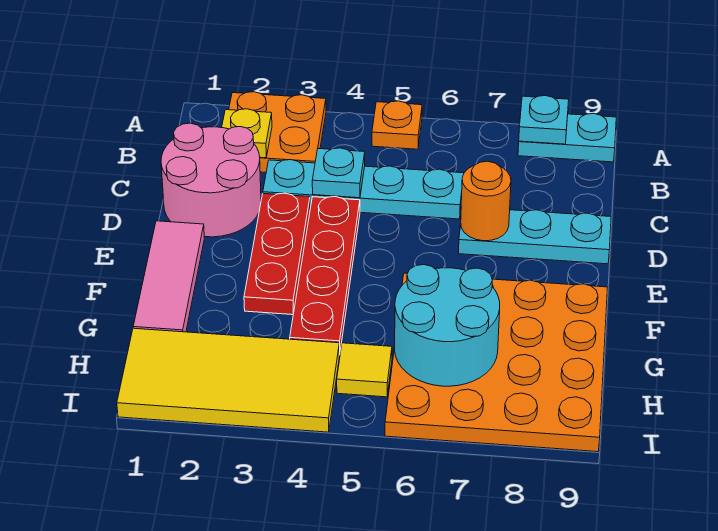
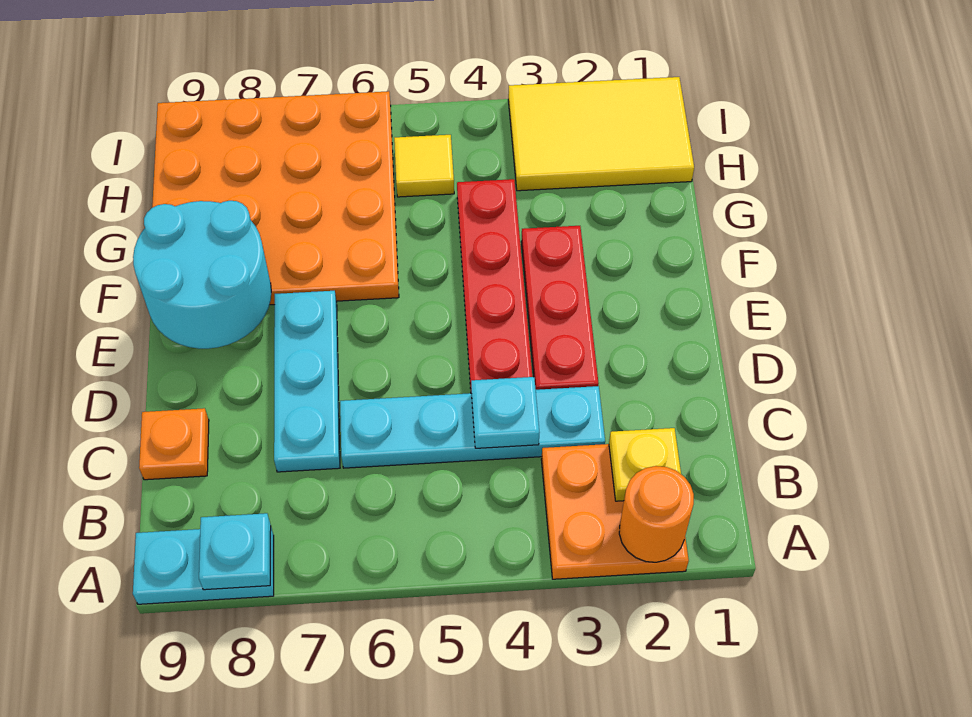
orange 1x1 plate [372,101,422,149] -> orange 1x1 plate moved to [139,408,209,480]
pink 2x2 round brick [161,123,261,237] -> none
cyan 1x3 plate [459,210,611,264] -> cyan 1x3 plate turned to [274,291,340,472]
orange 1x1 round brick [461,161,511,241] -> orange 1x1 round brick moved to [619,466,694,562]
pink 1x3 tile [133,221,204,332] -> none
cyan 2x2 round brick [395,265,500,386] -> cyan 2x2 round brick moved to [133,201,271,349]
yellow 2x4 tile [117,328,339,432] -> yellow 2x3 tile [508,77,694,191]

